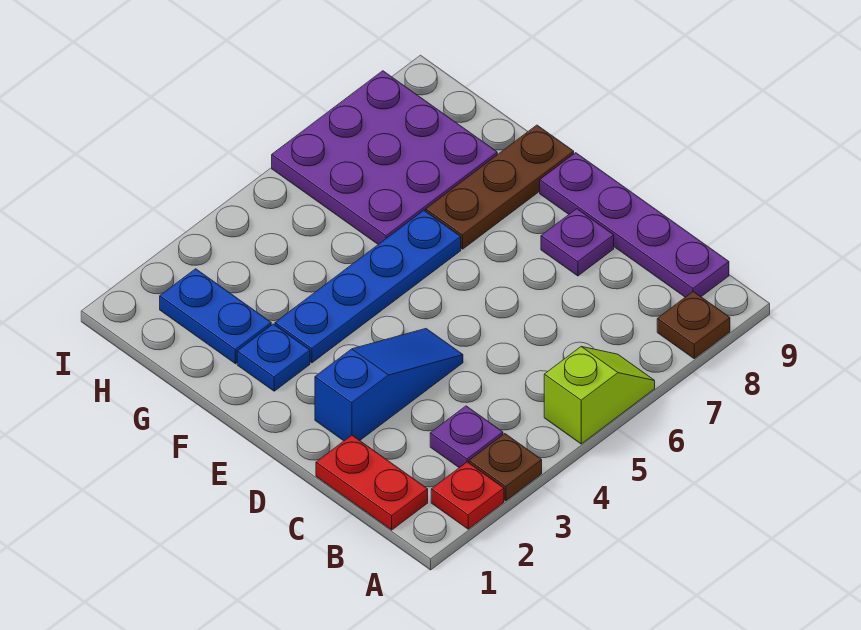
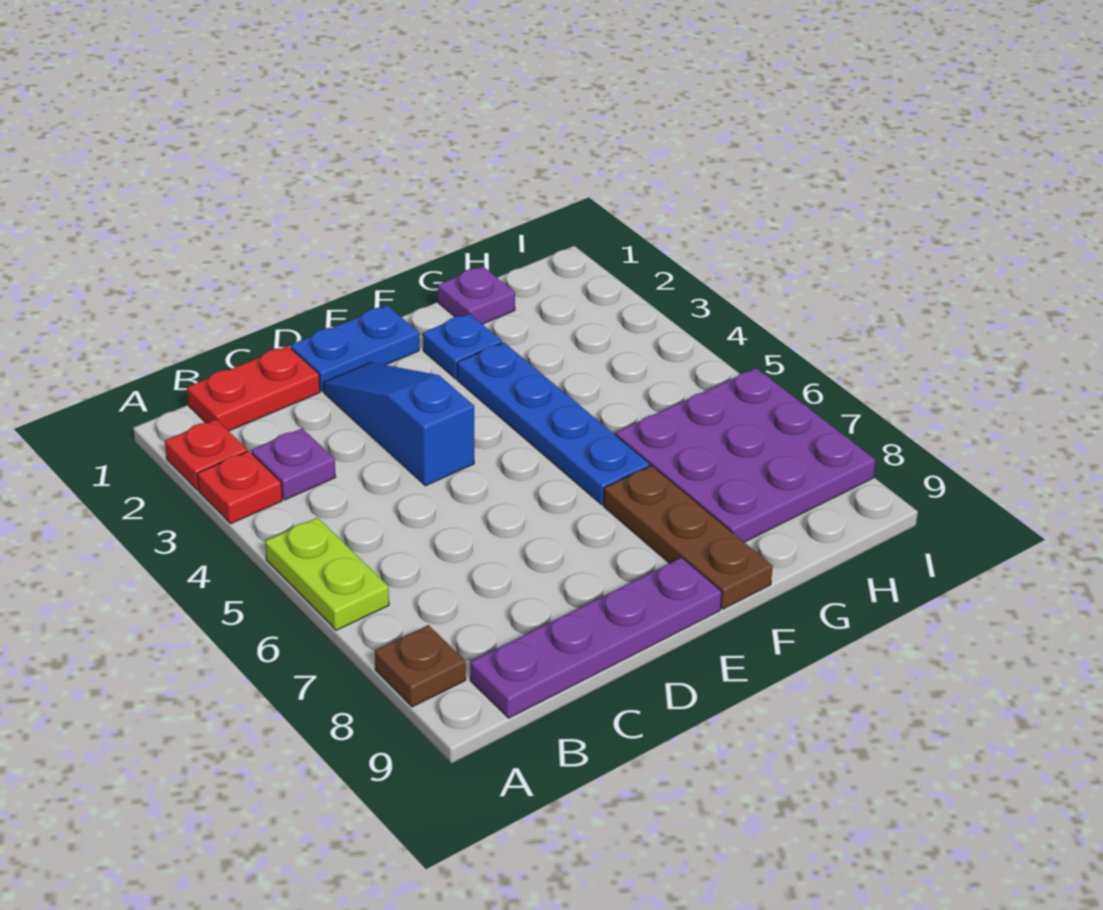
brown 1x1 plate [469,434,542,501] -> red 1x1 plate [197,451,282,524]
lime 1x2 slope [544,347,655,444] -> lime 1x2 plate [265,518,389,630]
blue 1x3 slope [315,329,463,441] -> blue 1x3 slope turned to [324,363,474,486]
purple 1x1 plate [541,209,614,276] -> purple 1x1 plate moved to [438,266,515,324]
blue 1x2 plate [160,269,271,364] -> blue 1x2 plate moved to [290,305,419,391]

